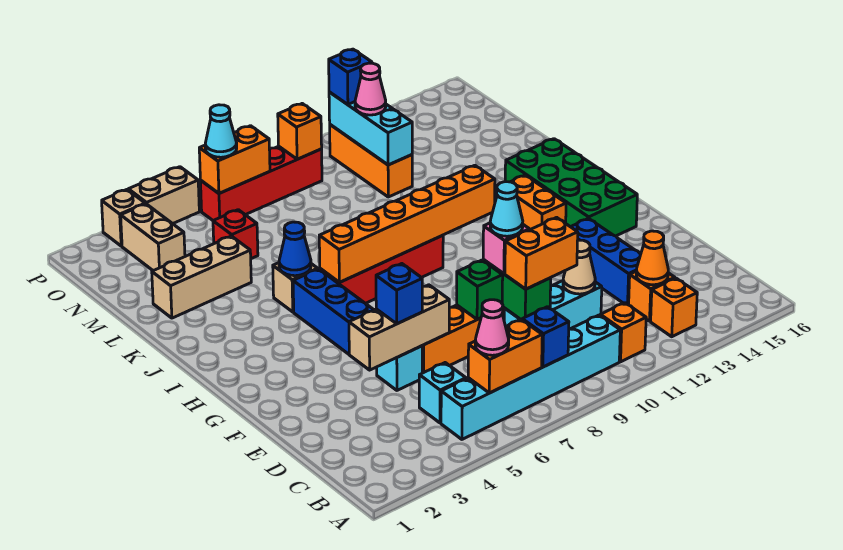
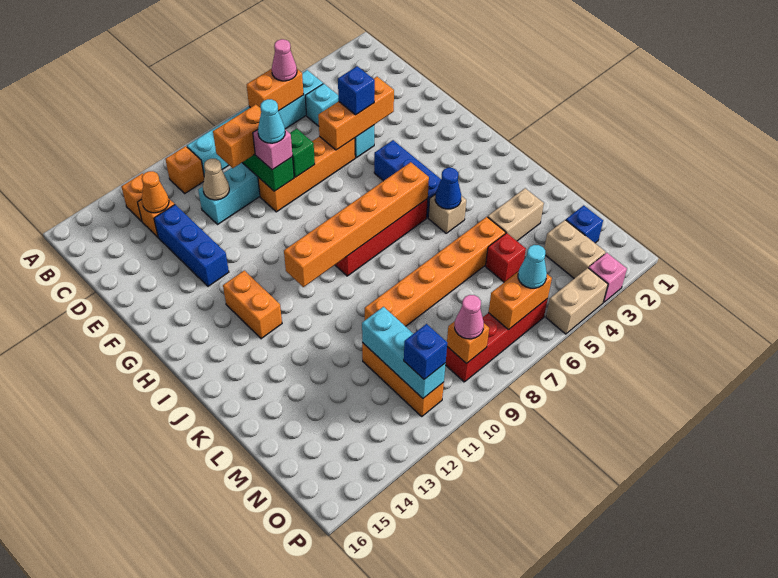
blue 1x1 brick [522,307,569,367] -> blue 1x1 brick moved to [566,205,603,243]
tan 1x3 brick [349,285,449,370] -> orange 1x3 brick [318,77,394,150]
green 2x4 brick [505,139,637,236] -> none
tan 1x3 brick [152,236,251,318] -> tan 1x2 brick [488,188,544,241]
none -> orange 1x6 brick [365,217,506,326]
pink 1x1 cone [355,63,386,115] -> pink 1x1 cone moved to [455,295,484,339]
tan 1x1 brick [102,190,145,246] -> pink 1x1 brick [589,253,627,302]

